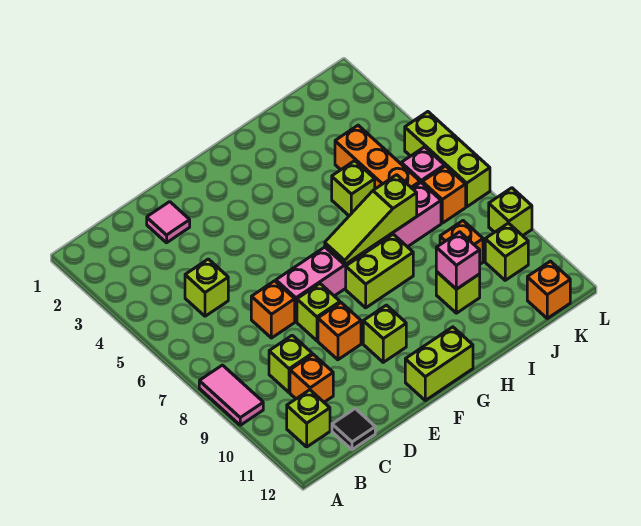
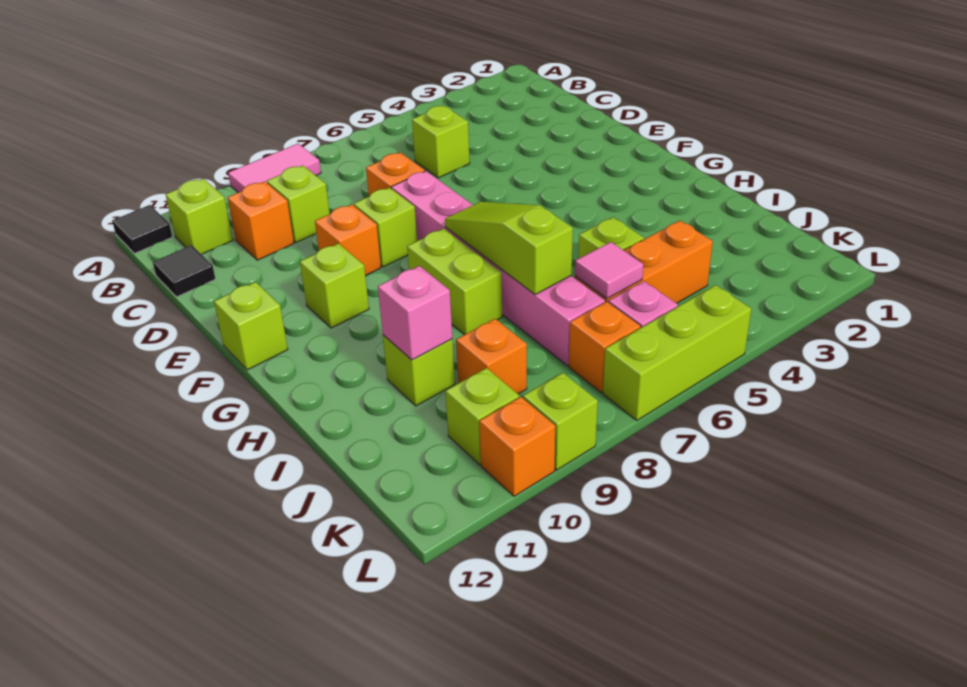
none -> black 1x1 tile [112,205,172,254]
pink 1x1 tile [147,202,190,243] -> pink 1x1 tile moved to [575,242,643,299]
lime 1x2 brick [405,327,473,400] -> lime 1x1 brick [214,282,288,370]
orange 1x1 brick [527,261,570,318] -> orange 1x1 brick moved to [479,397,555,496]

